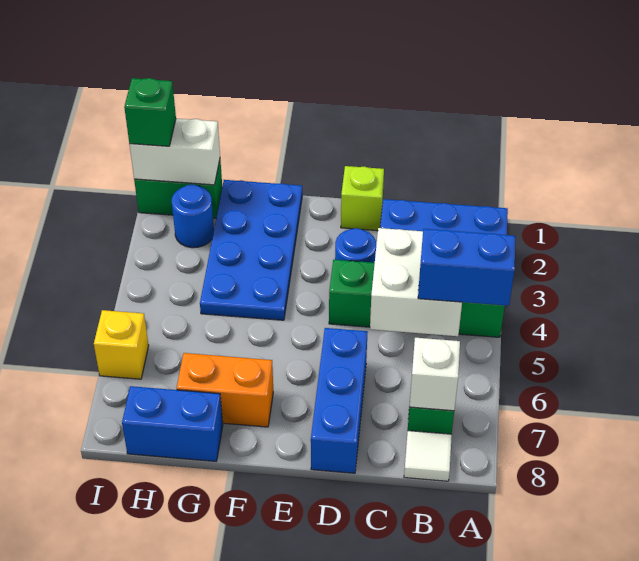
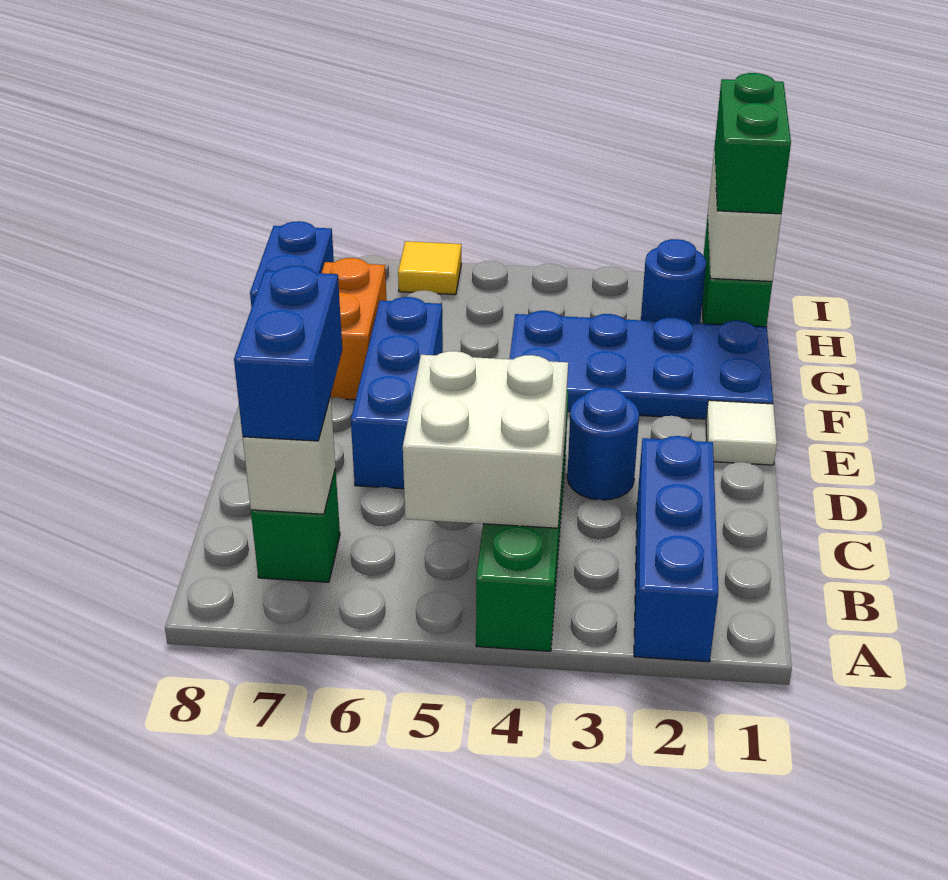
blue 1x2 brick [418,229,515,306] -> blue 1x2 brick moved to [234,266,342,441]
white 1x1 tile [404,431,452,481] -> white 1x1 tile moved to [706,400,777,465]
lime 1x1 brick [341,166,384,231] -> none
blue 1x3 brick [311,328,368,473] -> blue 1x3 brick turned to [351,297,443,489]
green 1x1 brick [124,78,176,146] -> green 1x2 brick [714,73,791,214]
yellow 1x1 brick [94,310,149,379] -> yellow 1x1 tile [398,241,461,295]

